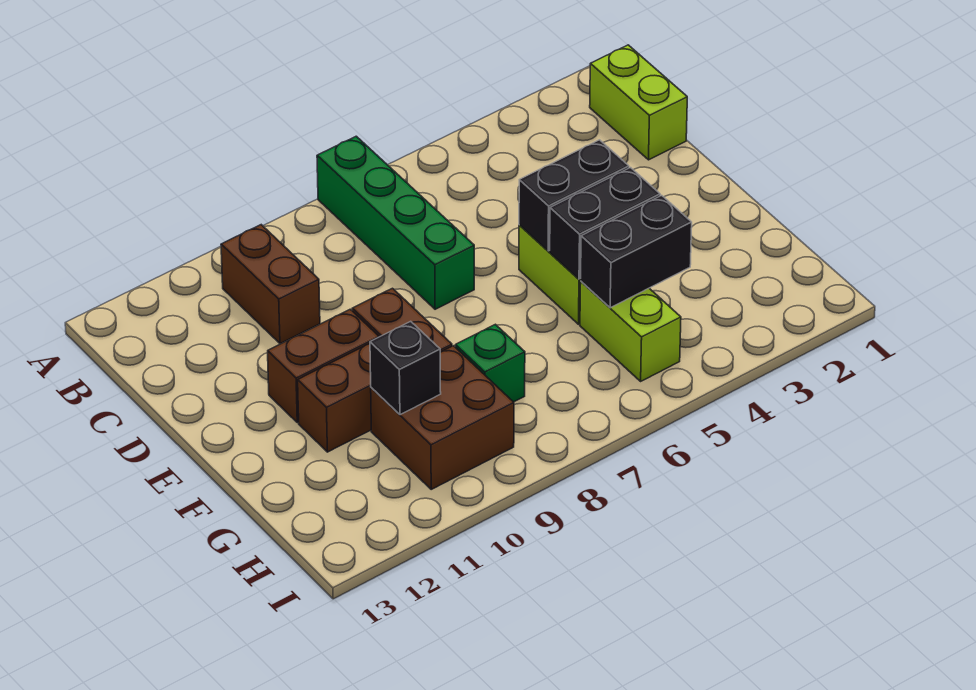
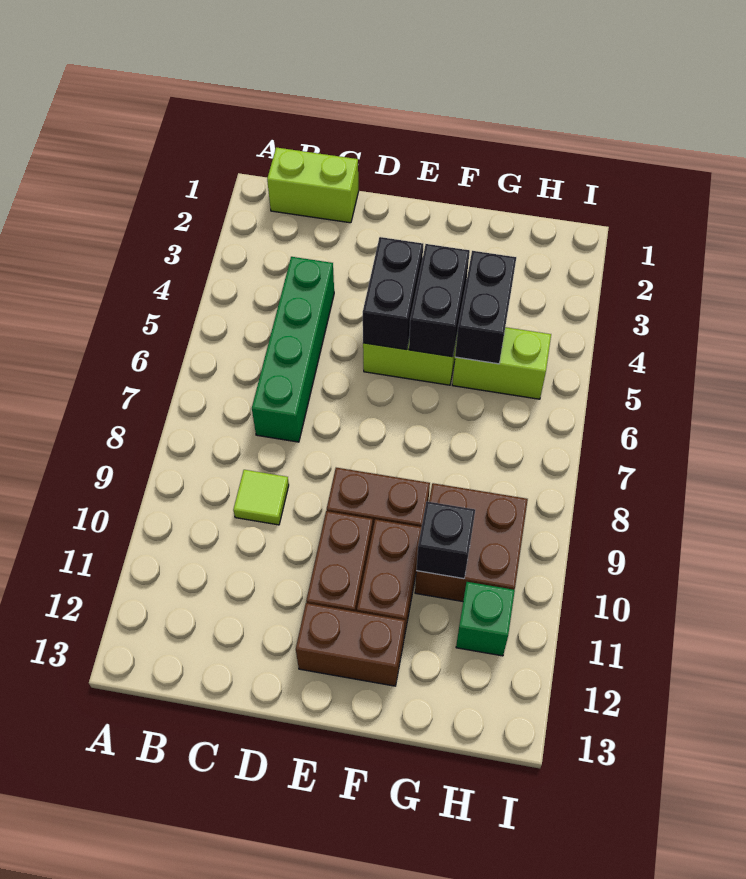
green 1x4 brick [317,136,474,309] -> green 1x4 brick turned to [252,257,334,442]
brown 1x2 brick [221,225,320,344] -> brown 1x2 brick moved to [296,603,405,686]
none -> lime 1x1 tile [233,470,289,525]
green 1x1 brick [455,324,525,402] -> green 1x1 brick moved to [456,582,515,656]

